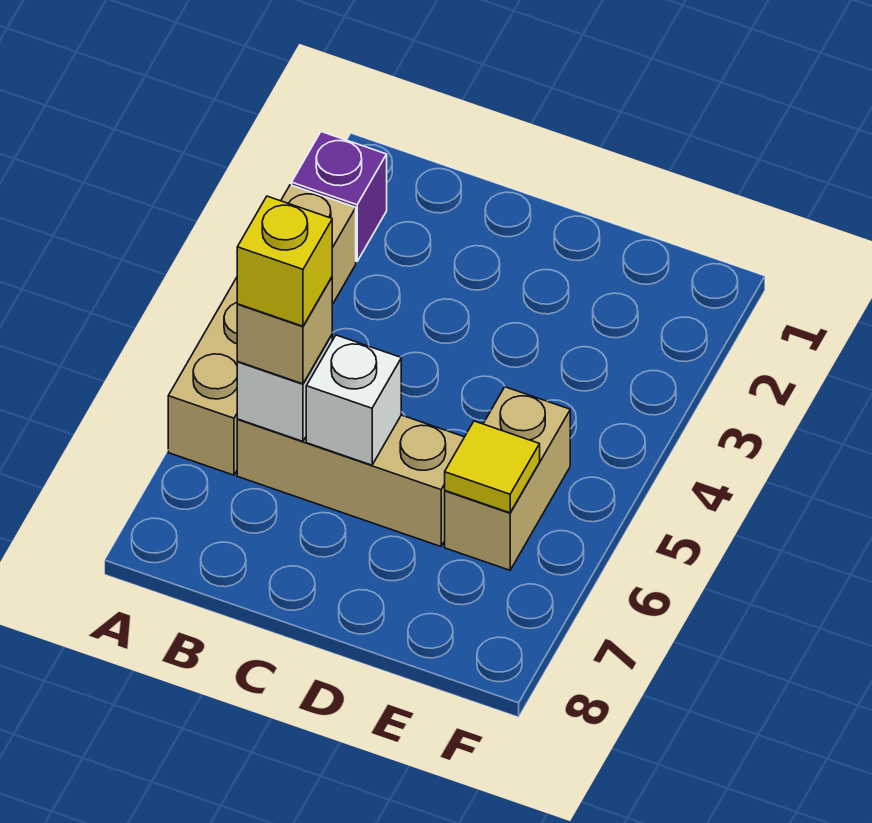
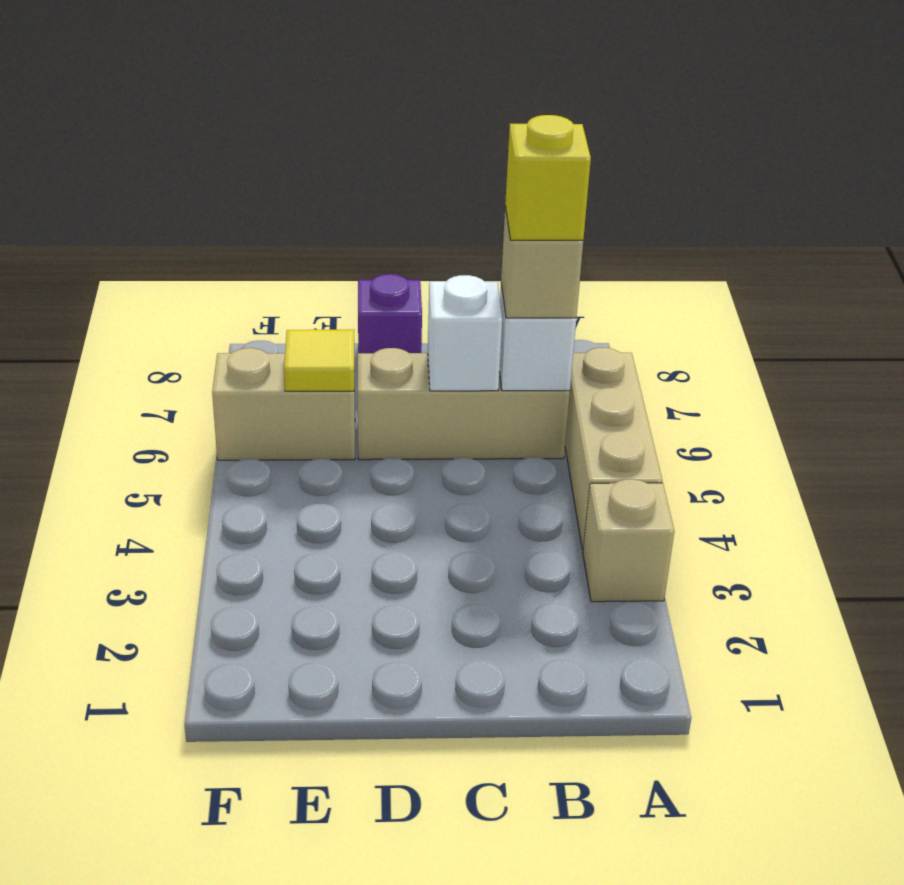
purple 1x1 brick [292,132,387,262] -> purple 1x1 brick moved to [358,274,422,353]
tan 1x2 brick [445,387,570,570] -> tan 1x2 brick turned to [212,348,355,460]

